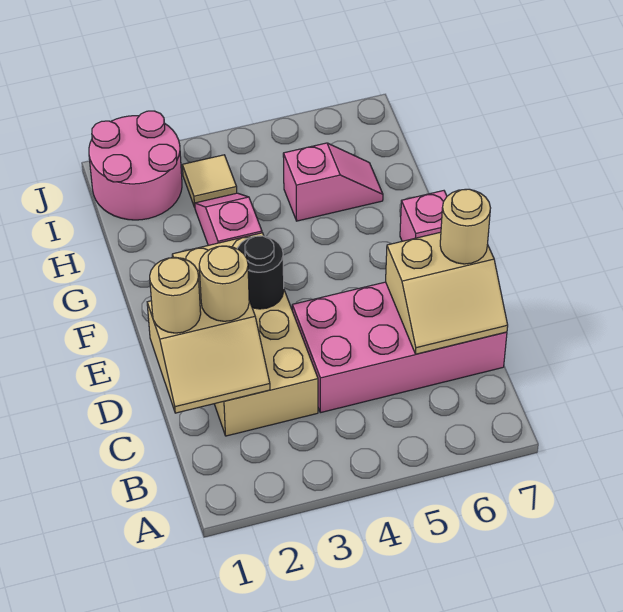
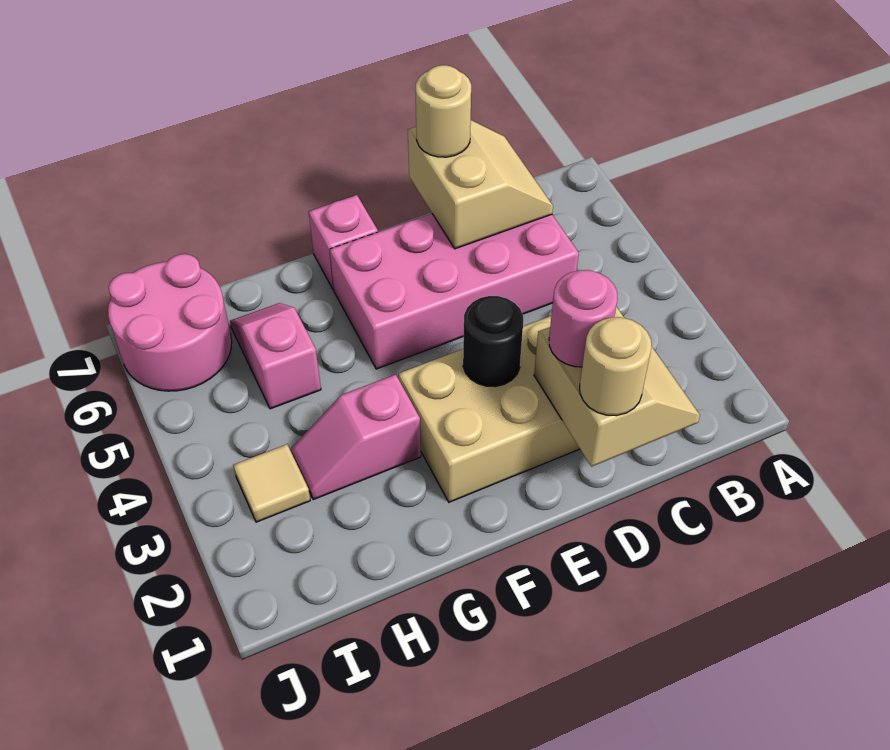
pink 2x4 brick [292,282,507,413] -> pink 2x4 brick turned to [330,214,579,369]
tan 1x1 round brick [199,246,249,321] -> pink 1x1 round brick [549,270,617,367]
pink 2x2 round brick [89,111,182,220] -> pink 2x2 round brick moved to [108,254,232,391]

